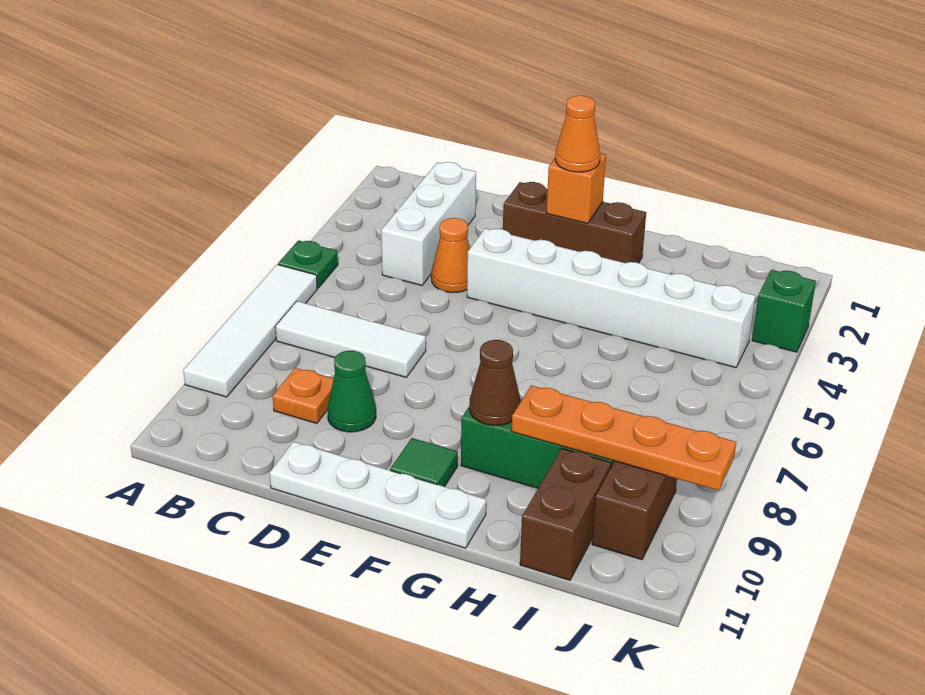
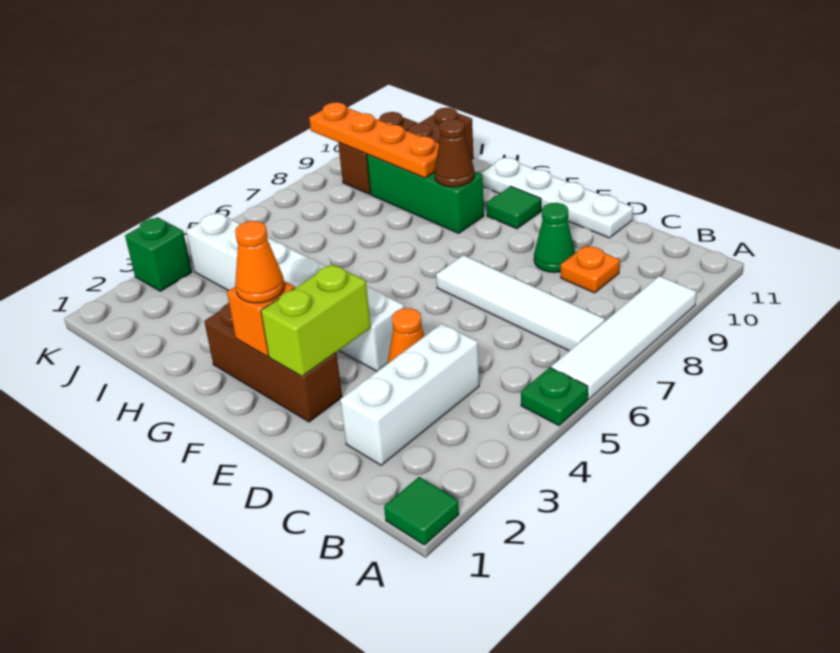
none -> green 1x1 tile [384,477,459,545]
white 1x3 tile [275,301,426,377] -> white 1x4 tile [436,255,605,351]
none -> lime 1x2 brick [261,264,371,377]

